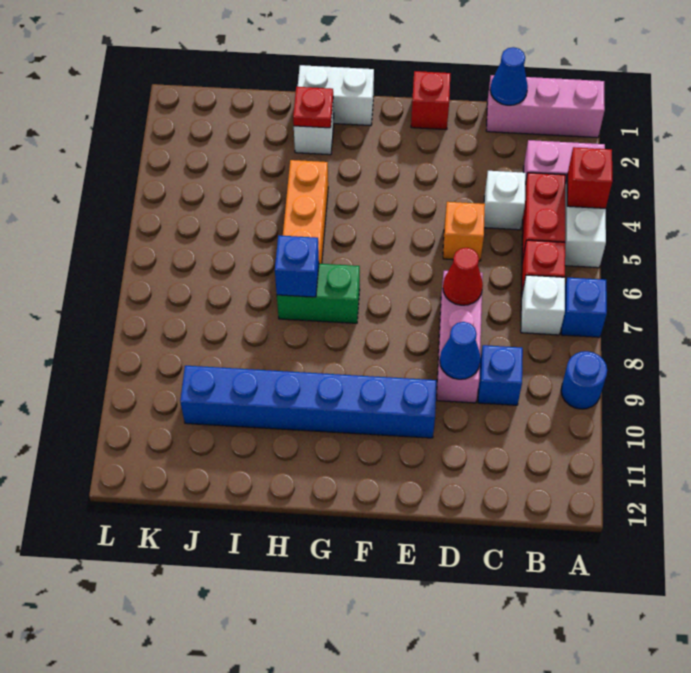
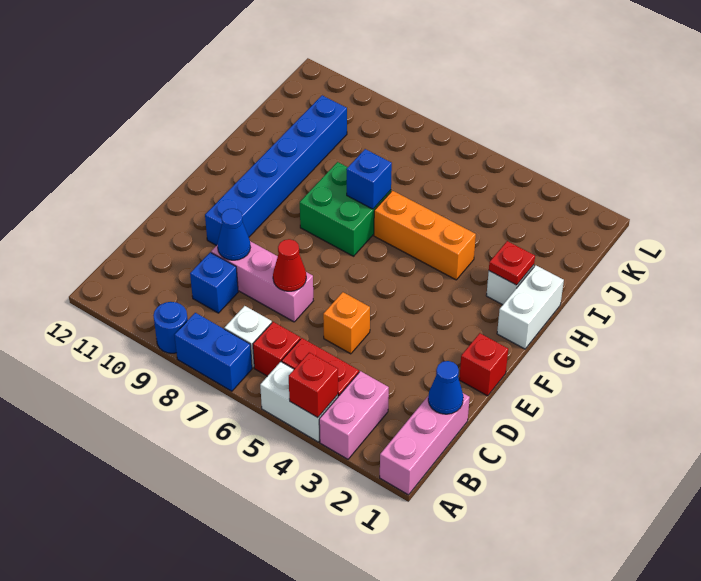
blue 1x1 brick [561,278,607,337] -> blue 1x2 brick [175,313,252,391]
white 1x1 brick [484,171,526,230] -> none
green 1x2 brick [277,264,360,323] -> green 2x2 brick [300,162,391,256]

